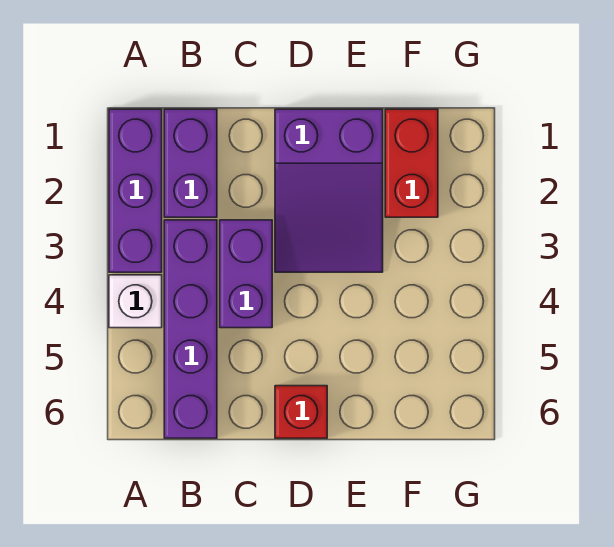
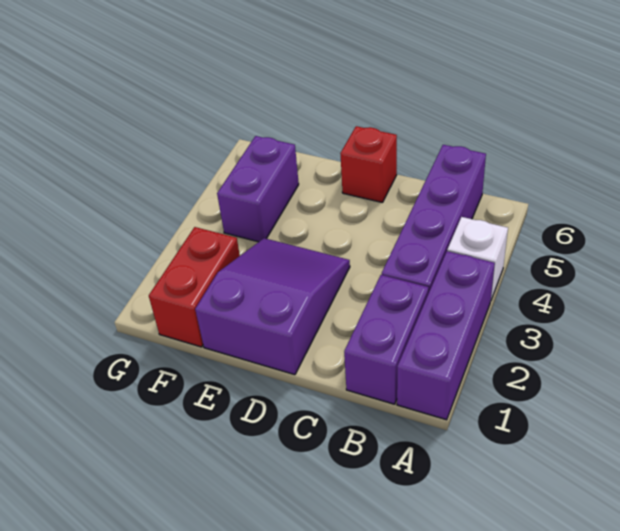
purple 1x2 brick [220,220,272,328] -> purple 1x2 brick moved to [217,136,299,242]

